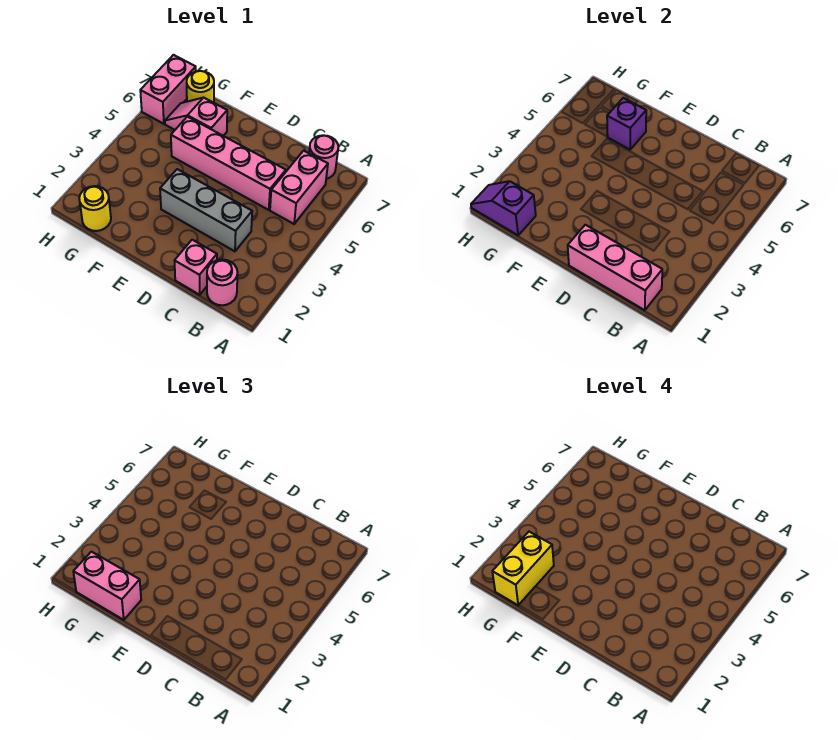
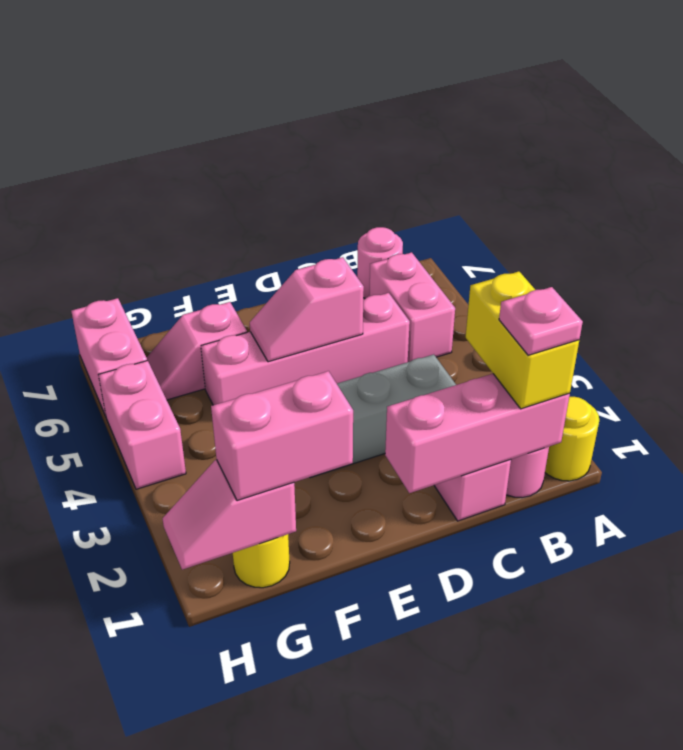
none -> pink 1x1 plate [499,287,583,355]
none -> pink 1x2 slope [250,257,364,362]
purple 1x1 brick [607,98,646,149] -> none
purple 1x2 slope [471,181,536,235] -> pink 1x2 slope [162,460,296,570]
yellow 1x2 brick [492,532,554,605] -> yellow 1x2 brick moved to [466,272,579,409]
yellow 1x1 round brick [187,71,214,103] -> yellow 1x1 round brick moved to [545,397,599,481]
none -> pink 1x2 brick [99,361,186,489]

